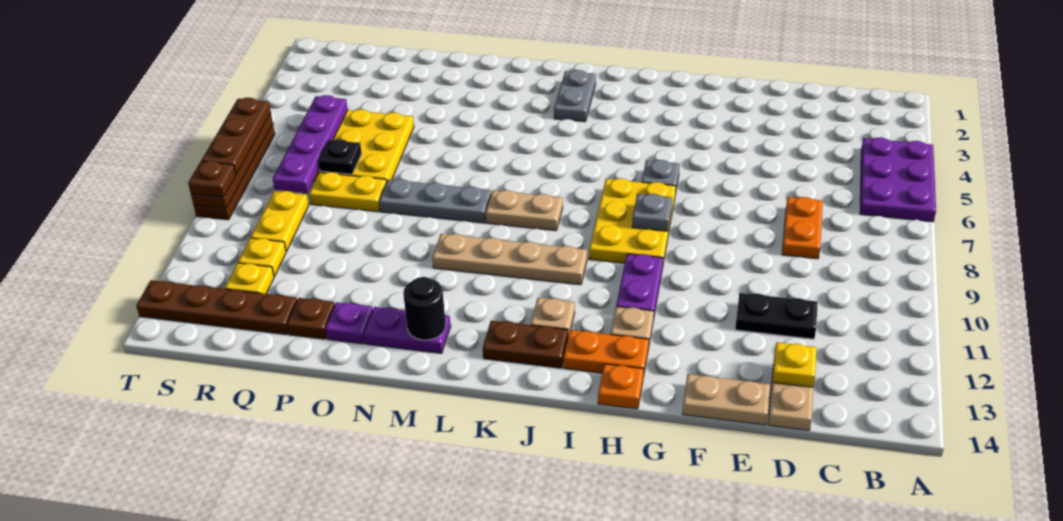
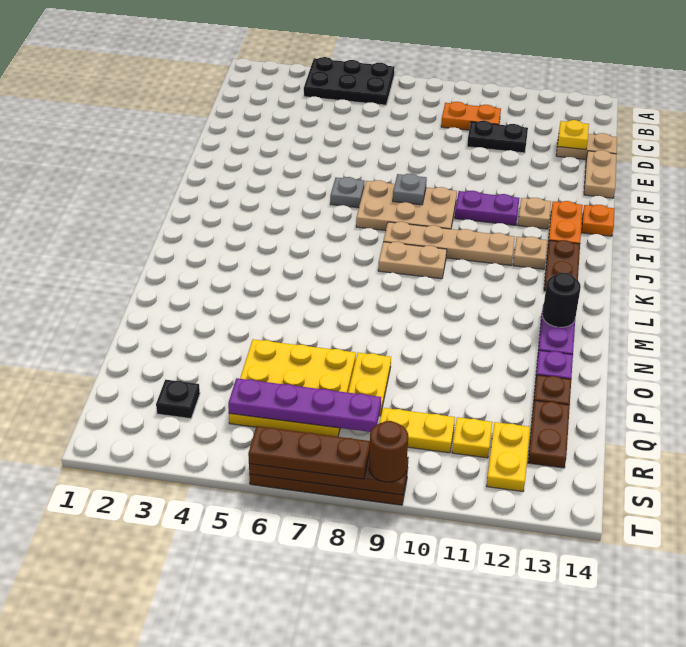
purple 2x3 plate [860,137,936,222] -> black 2x3 plate [304,57,395,105]
orange 1x2 plate [782,197,823,259] -> orange 1x2 plate moved to [441,102,501,130]
black 1x2 plate [735,293,818,339] -> black 1x2 plate turned to [467,121,528,153]
yellow 2x3 plate [589,178,676,263] -> tan 2x3 plate [356,180,457,231]
tan 1x4 plate [432,234,587,285] -> tan 1x4 plate turned to [383,222,515,265]
grey 1x2 plate [554,70,596,122] -> none
tan 1x2 plate [486,190,563,231] -> tan 1x2 plate turned to [378,242,447,279]
grey 1x3 plate [379,179,491,223] -> none
black 1x1 plate [318,139,362,174] -> black 1x1 plate moved to [156,380,200,419]
brown 1x4 plate [136,280,297,334] -> brown 1x2 plate [528,400,570,468]
yellow 1x1 plate [225,263,274,294] -> yellow 1x2 plate [487,422,530,492]
brown 1x1 plate [188,161,236,197] -> brown 1x1 round brick [369,421,408,482]

